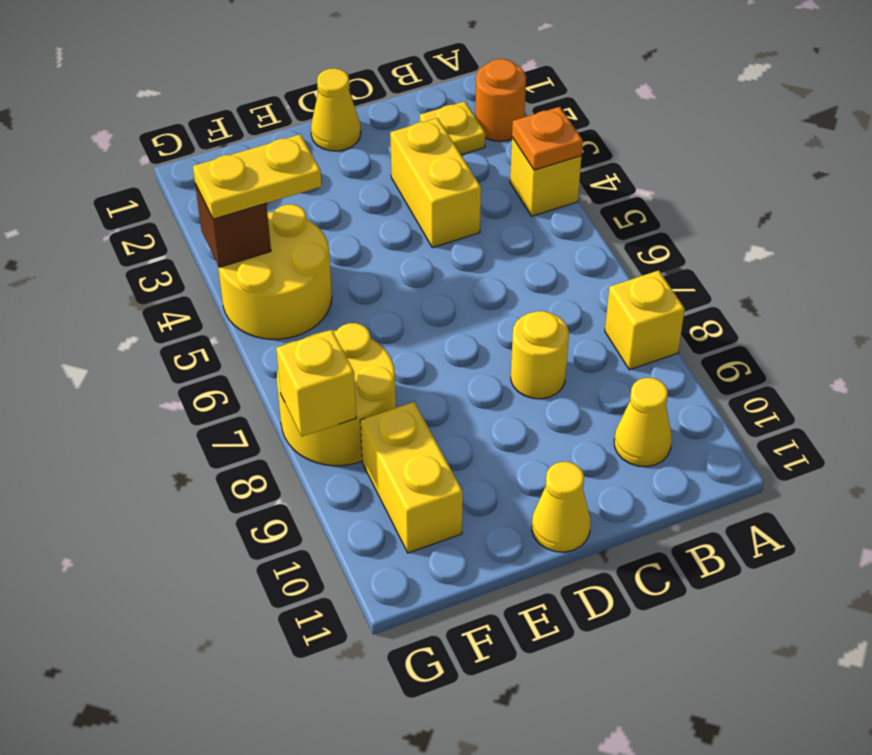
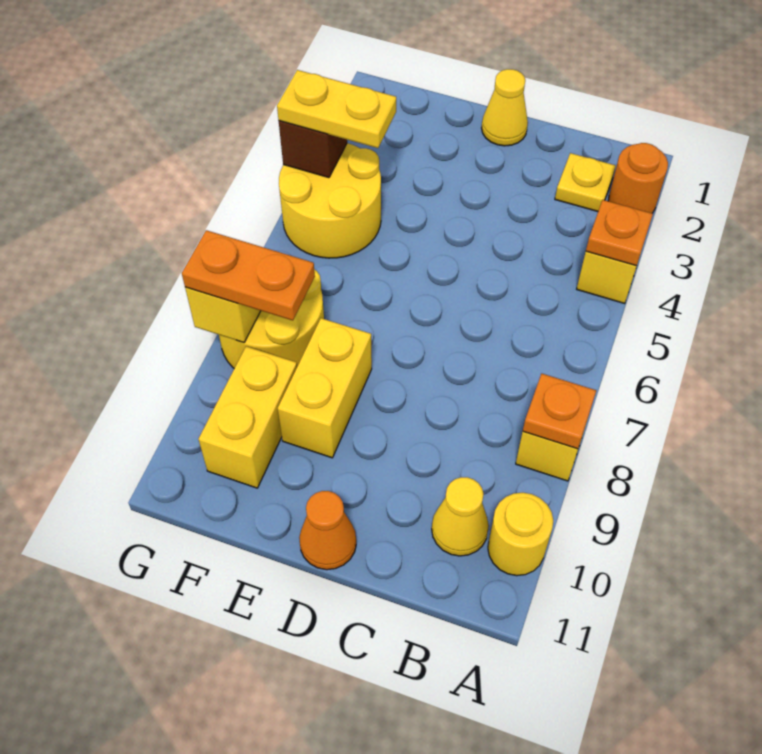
none -> orange 1x1 plate [523,374,596,449]
yellow 1x2 brick [390,118,481,248] -> yellow 1x2 brick moved to [278,318,372,458]
yellow 1x1 round brick [511,311,569,399] -> yellow 1x1 round brick moved to [488,493,553,576]
yellow 1x1 cone [532,462,591,552] -> orange 1x1 cone [299,491,356,570]
none -> orange 1x2 plate [182,230,315,320]

